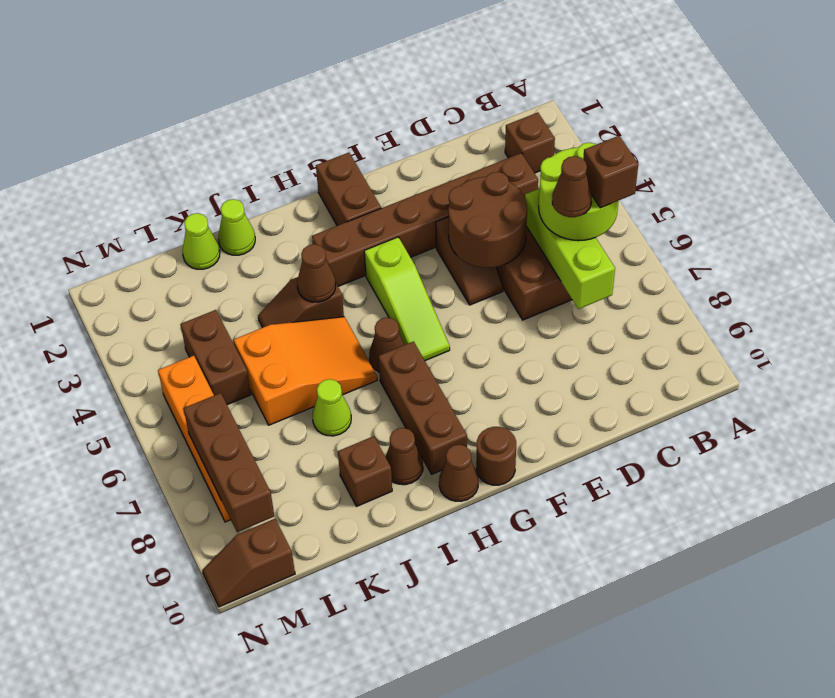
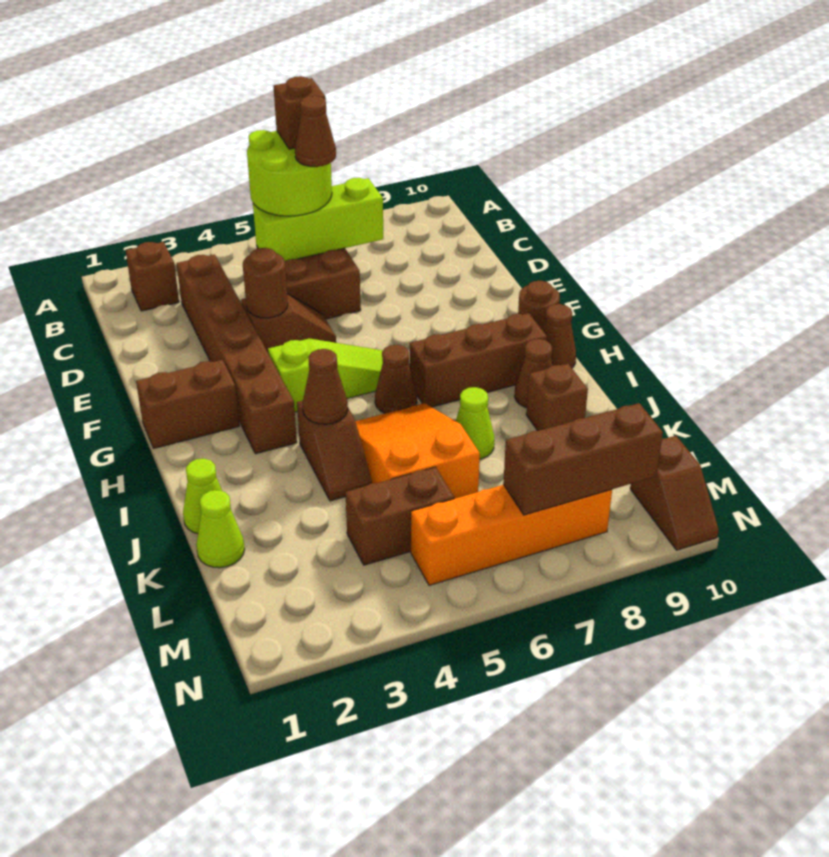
brown 2x2 round brick [448,172,527,268] -> brown 1x1 round brick [243,248,288,318]

